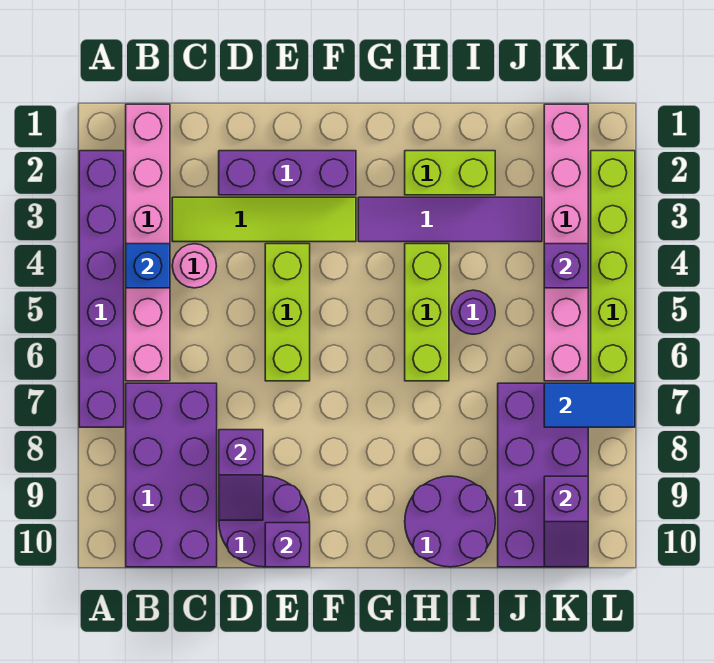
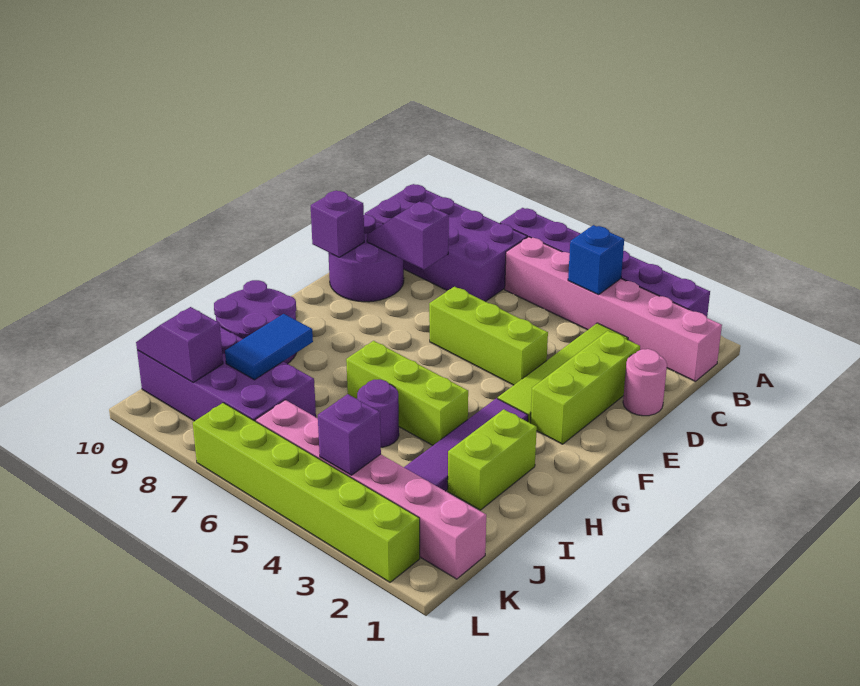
pink 1x1 round brick [172,244,216,288] -> pink 1x1 round brick moved to [623,349,667,416]
purple 1x3 brick [219,151,356,195] -> lime 1x3 brick [531,331,640,444]
blue 1x2 tile [544,383,635,427] -> blue 1x2 tile moved to [225,314,313,380]

